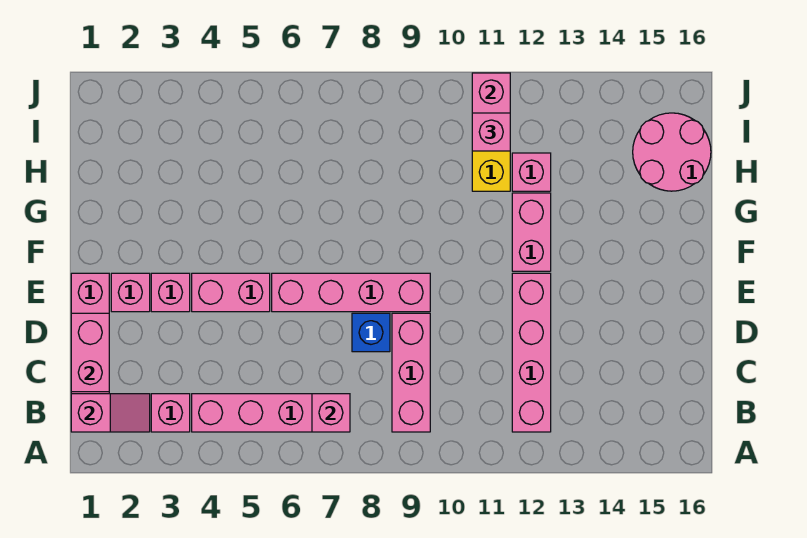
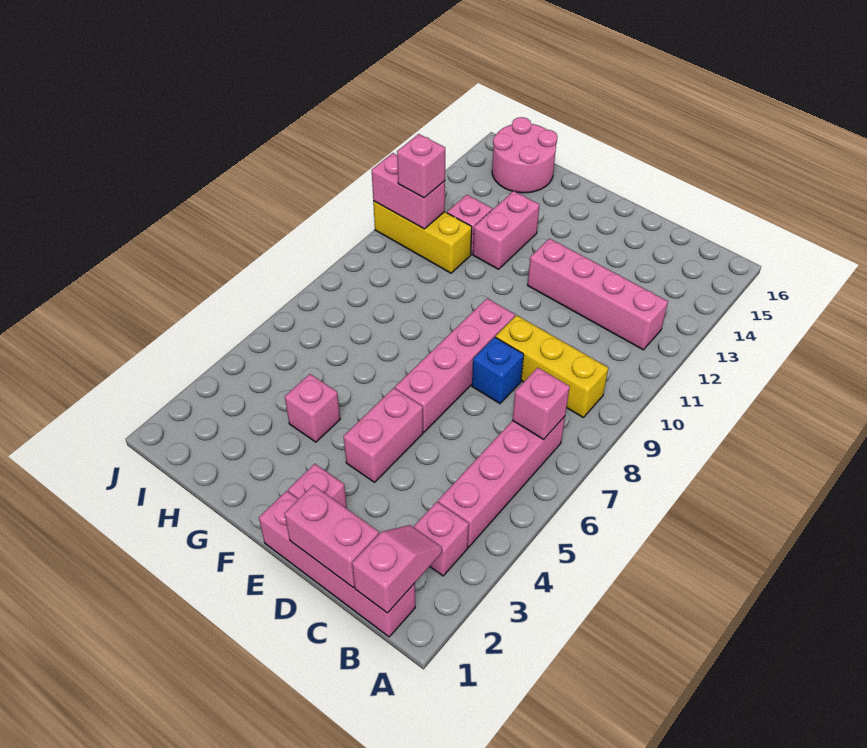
pink 1x3 brick [392,313,430,432] -> yellow 1x3 brick [496,315,608,417]
pink 1x1 brick [151,273,190,312] -> pink 1x1 brick moved to [285,374,340,442]
pink 1x2 brick [512,193,551,271] -> pink 1x2 brick turned to [473,191,539,269]

